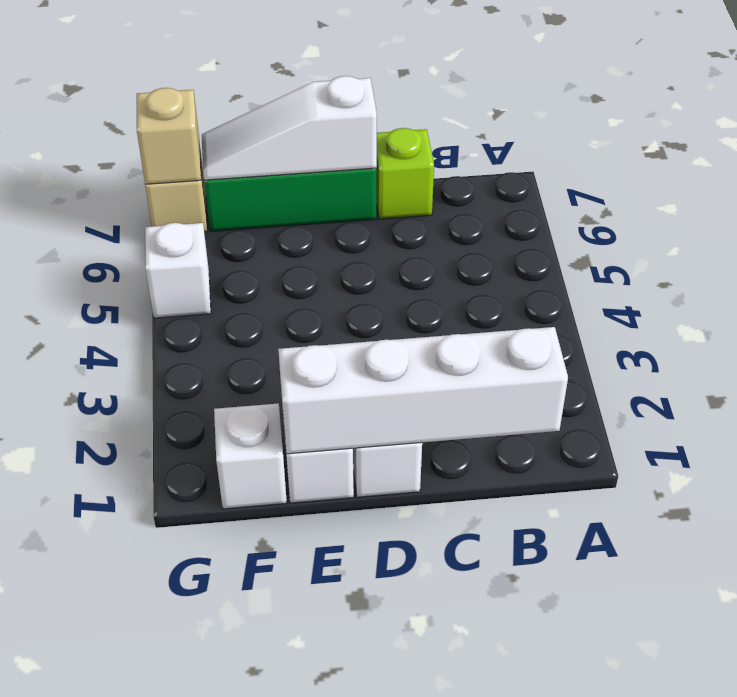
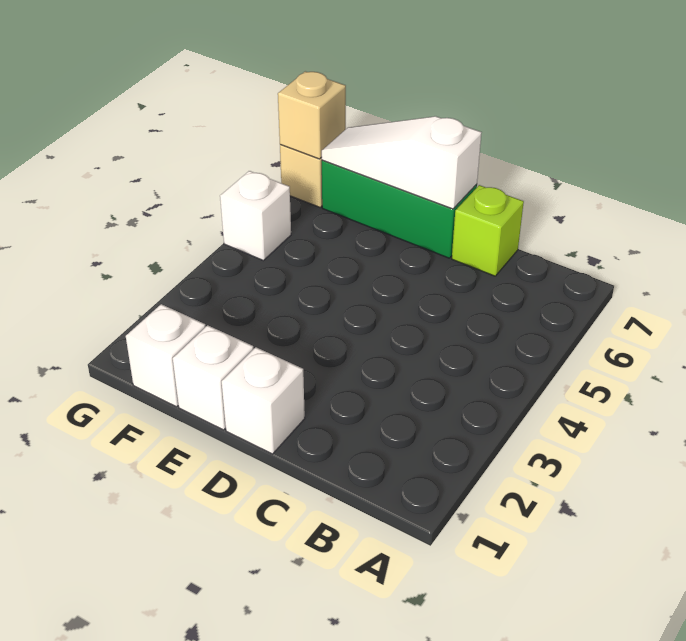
white 1x4 brick [278,327,568,454] -> none

